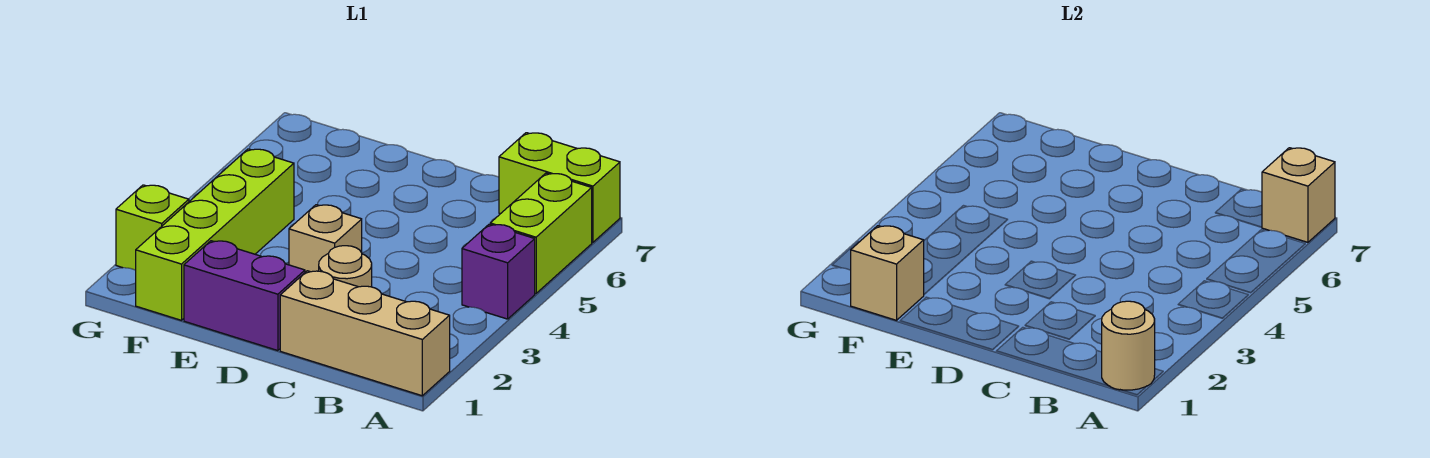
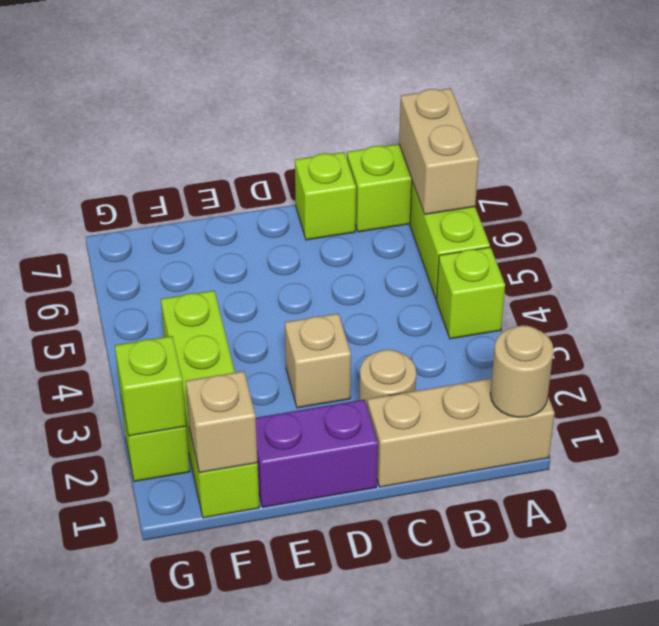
purple 1x1 brick [462,224,535,319] -> lime 1x1 brick [436,247,505,339]
tan 1x1 brick [1262,148,1335,242] -> tan 1x2 brick [399,88,479,214]
none -> lime 1x1 brick [295,152,356,240]
none -> lime 1x1 brick [115,336,186,436]

